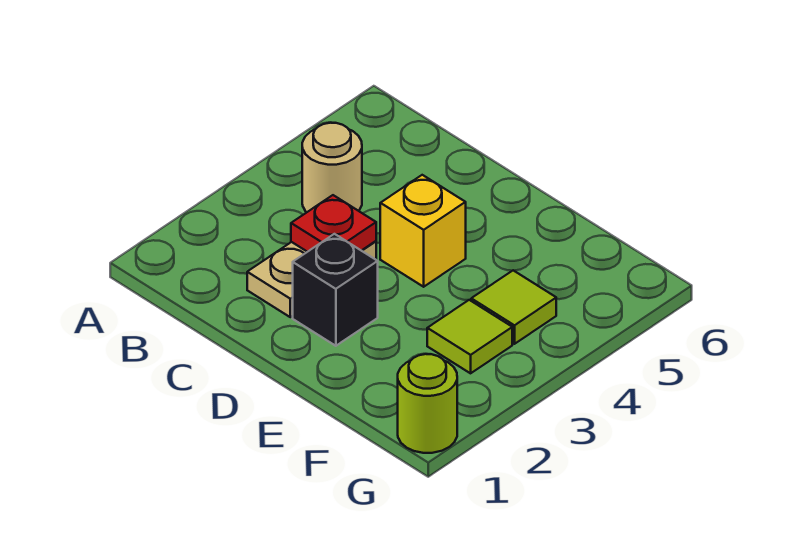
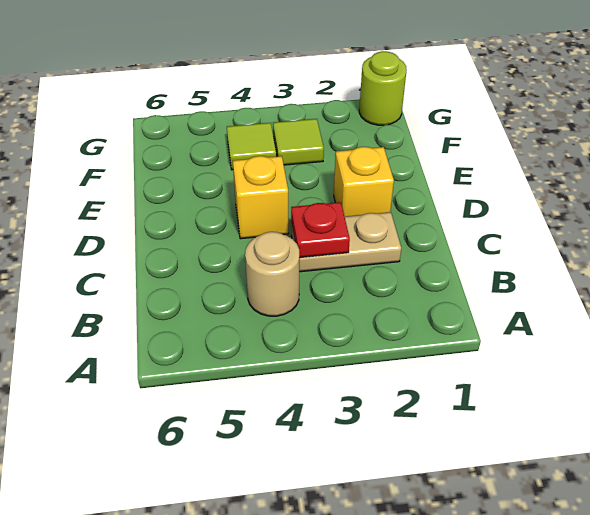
black 1x1 brick [293,234,378,346] -> yellow 1x1 brick [334,147,394,217]

